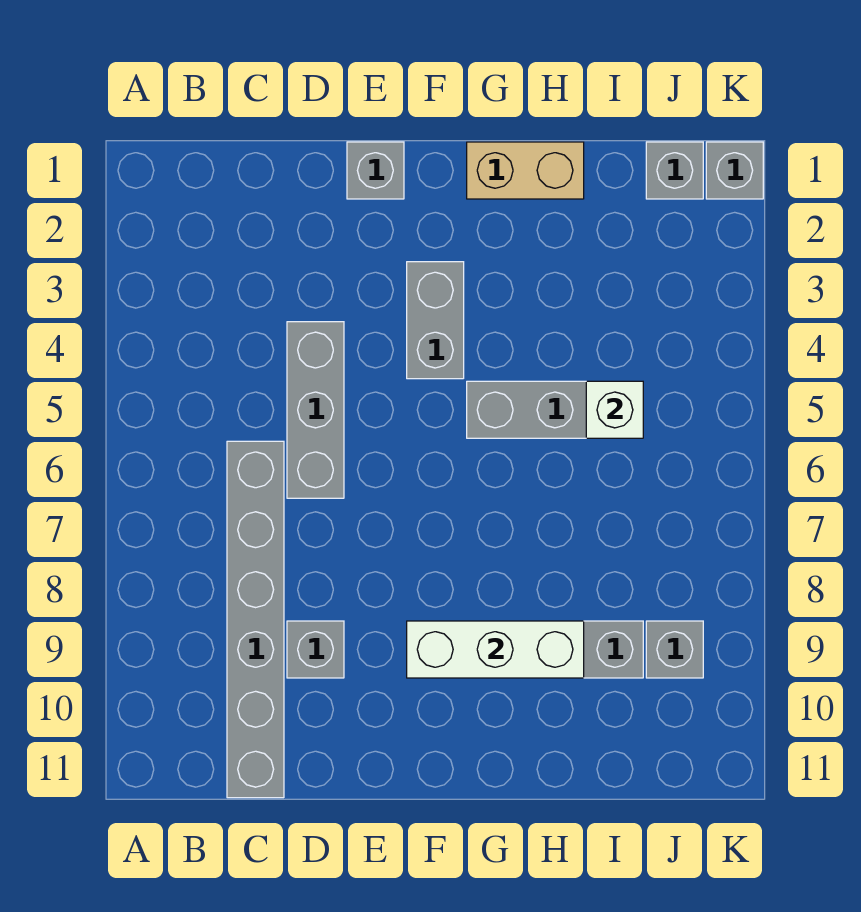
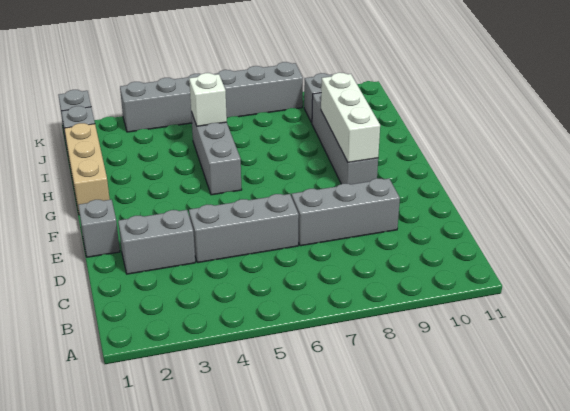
grey 1x6 brick [227,441,284,798] -> grey 1x6 brick moved to [120,62,303,132]
grey 1x1 brick [287,621,344,678] -> grey 1x3 brick [292,178,400,246]
grey 1x2 brick [407,262,464,379] -> grey 1x2 brick moved to [118,210,195,274]
tan 1x2 brick [467,142,584,199] -> tan 1x3 brick [64,123,110,215]

